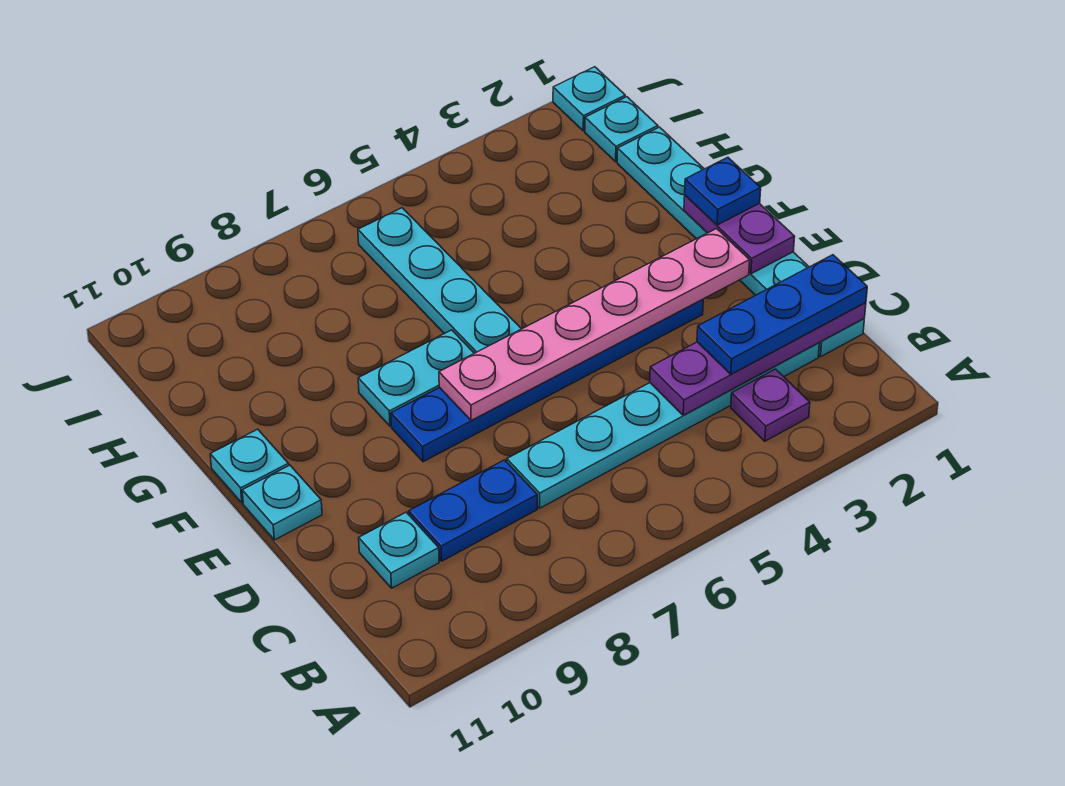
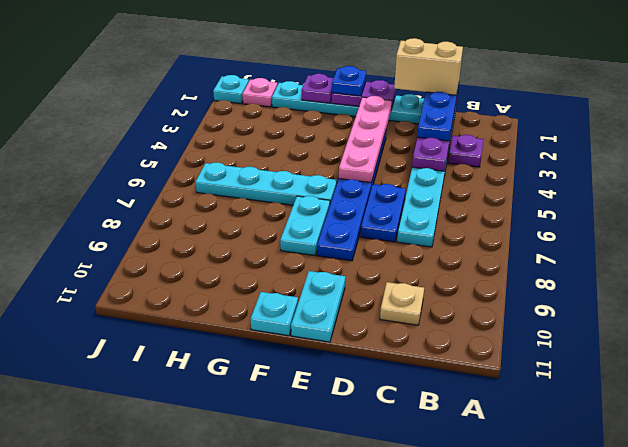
none -> tan 1x2 brick [394,38,463,95]
blue 1x2 plate [409,460,537,561] -> blue 1x2 plate moved to [361,184,406,242]
cyan 1x1 plate [359,512,439,588] -> tan 1x1 plate [380,282,424,325]
pink 1x6 plate [439,229,750,421] -> pink 1x4 plate [339,96,392,183]
cyan 1x1 plate [242,465,322,540] -> cyan 1x2 plate [291,271,345,342]
none -> purple 1x1 plate [301,74,333,103]
cyan 1x1 plate [585,97,658,162] -> pink 1x1 plate [242,78,277,107]

